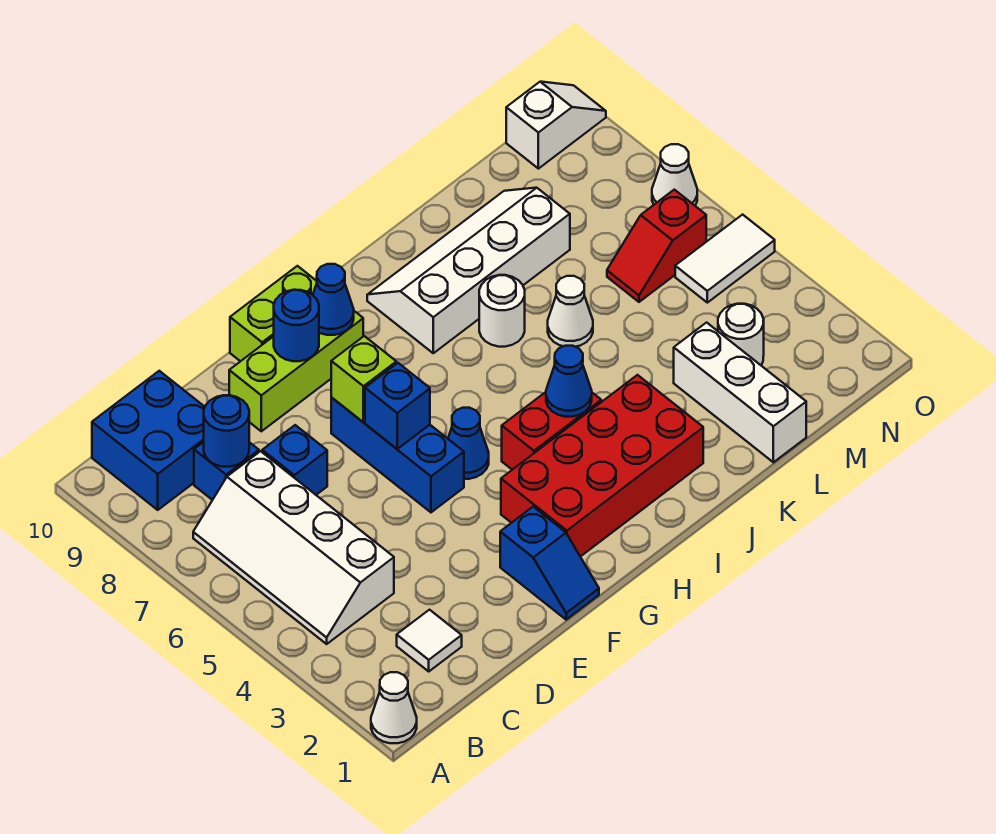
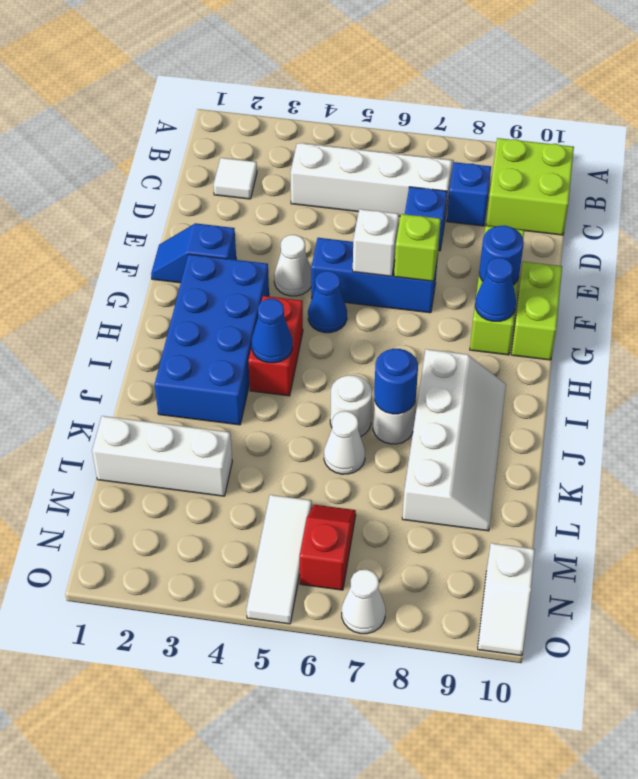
white 1x1 cone [371,672,417,743] -> white 1x1 cone moved to [274,235,311,296]
blue 2x2 brick [92,371,205,510] -> lime 2x2 brick [486,138,574,235]
blue 1x1 round brick [204,395,249,467] -> blue 1x1 round brick moved to [374,349,418,414]
blue 1x1 brick [365,363,430,449] -> white 1x1 brick [353,209,399,276]
red 2x4 brick [501,375,703,557] -> blue 2x4 brick [155,254,269,425]
white 1x1 round brick [718,304,764,365] -> white 1x1 round brick moved to [330,375,372,436]
white 1x2 tile [675,215,775,303] -> white 1x3 tile [246,495,312,624]

